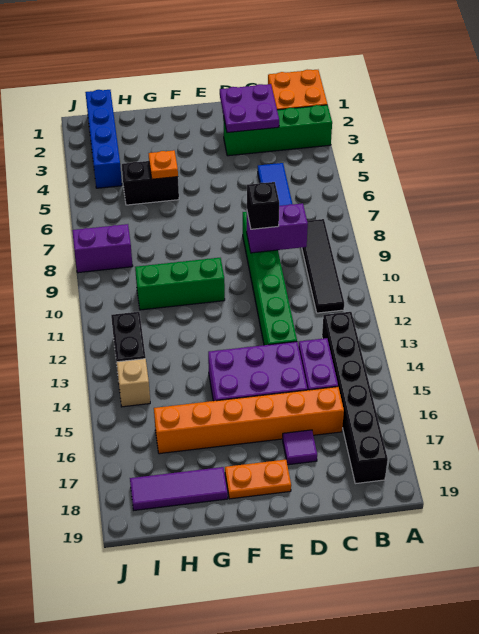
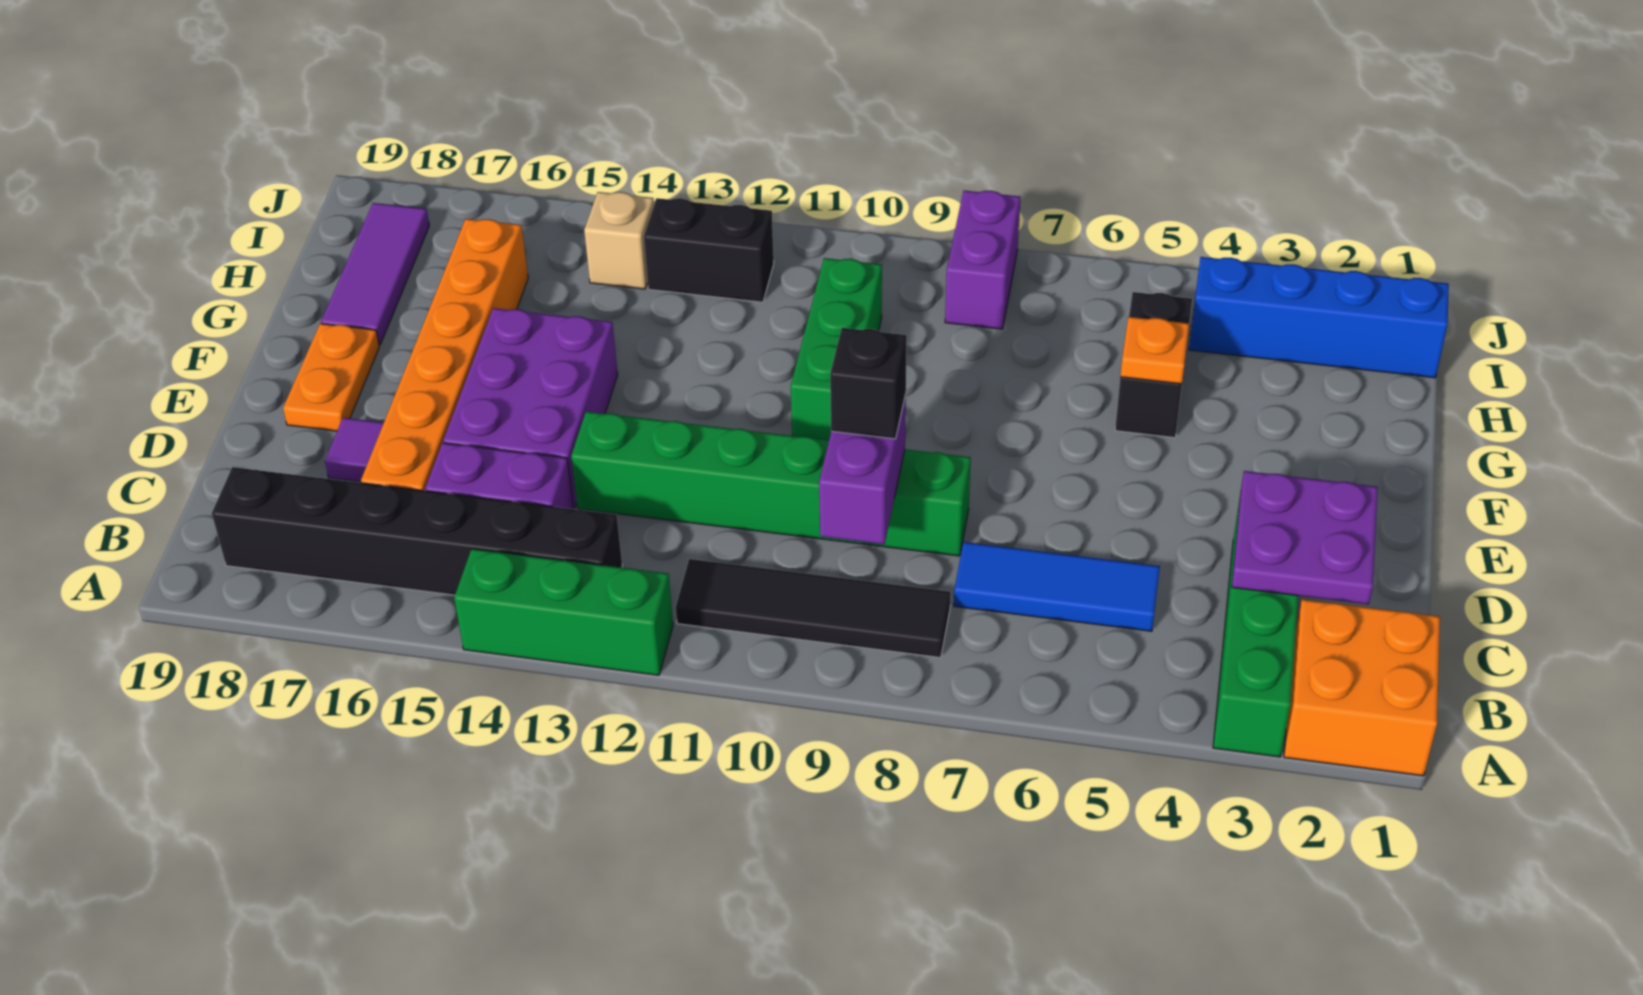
none -> green 1x3 brick [454,549,673,675]

